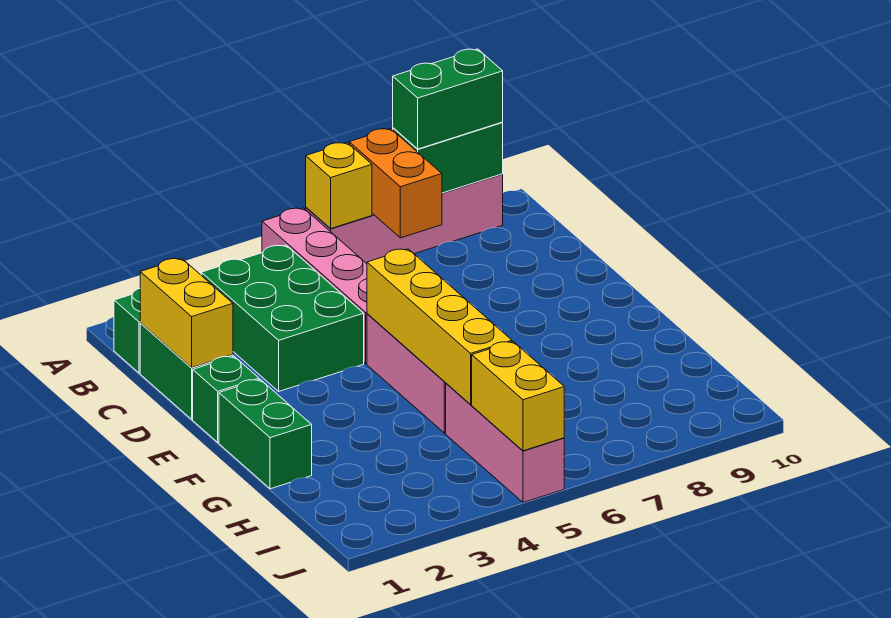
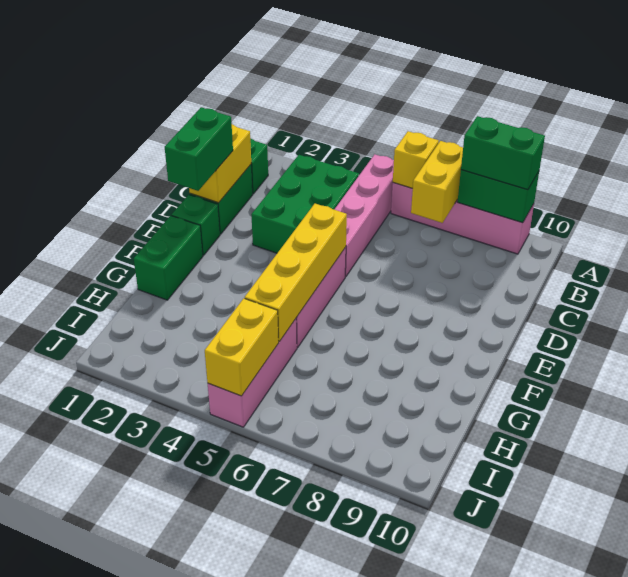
orange 1x2 brick [349,129,442,238] -> yellow 1x2 brick [411,141,463,223]
none -> green 1x2 brick [165,107,233,191]

